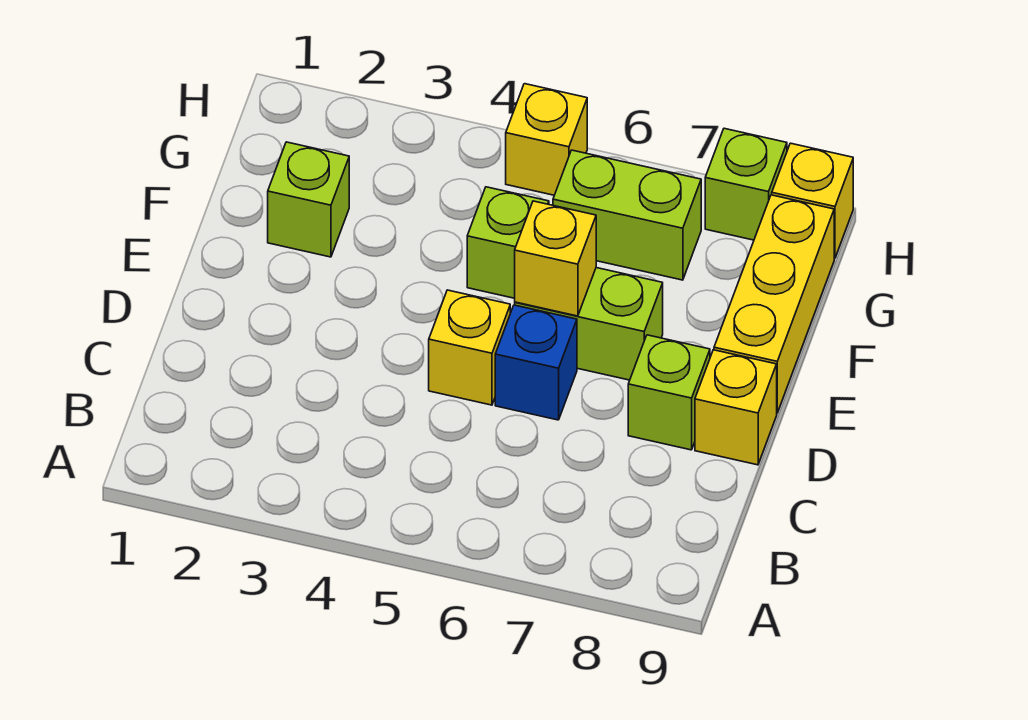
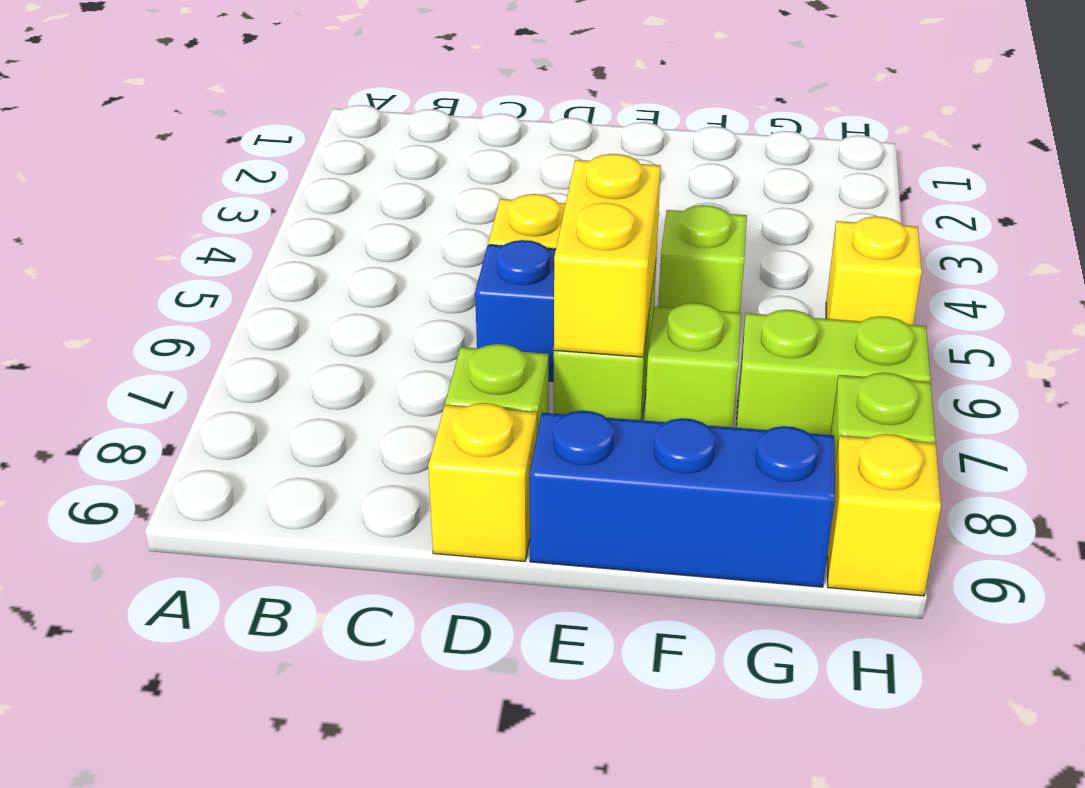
yellow 1x1 brick [515,201,596,316] -> yellow 1x2 brick [554,154,661,357]
yellow 1x3 brick [714,195,834,413] -> blue 1x3 brick [530,411,835,587]
lime 1x1 brick [268,142,349,257] -> lime 1x1 brick moved to [645,303,741,427]
lime 1x2 brick [553,150,701,280] -> lime 1x2 brick turned to [736,310,930,435]

